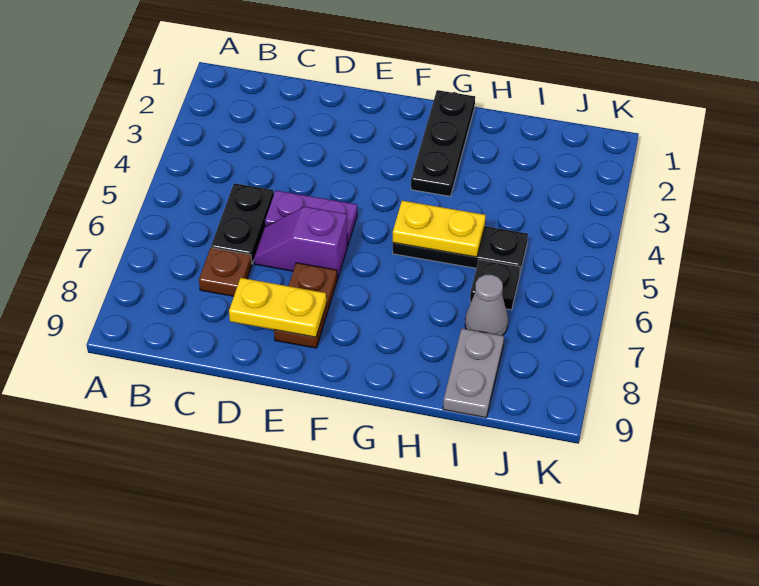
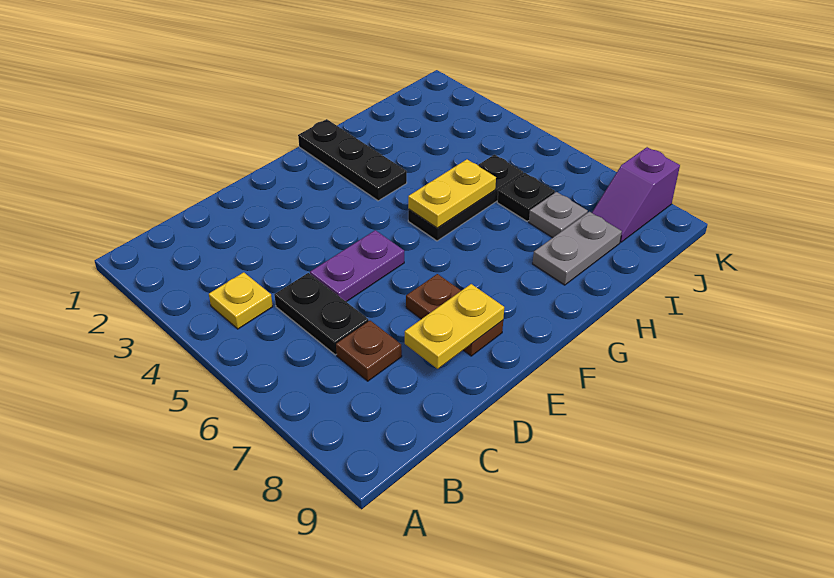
none -> yellow 1x1 plate [209,272,273,329]
purple 1x2 slope [254,207,347,279] -> purple 1x2 slope moved to [592,147,680,242]
grey 1x1 cone [465,275,508,336] -> grey 1x1 plate [529,192,588,238]
grey 1x2 plate [443,328,504,418] -> grey 1x2 plate turned to [533,212,622,285]

